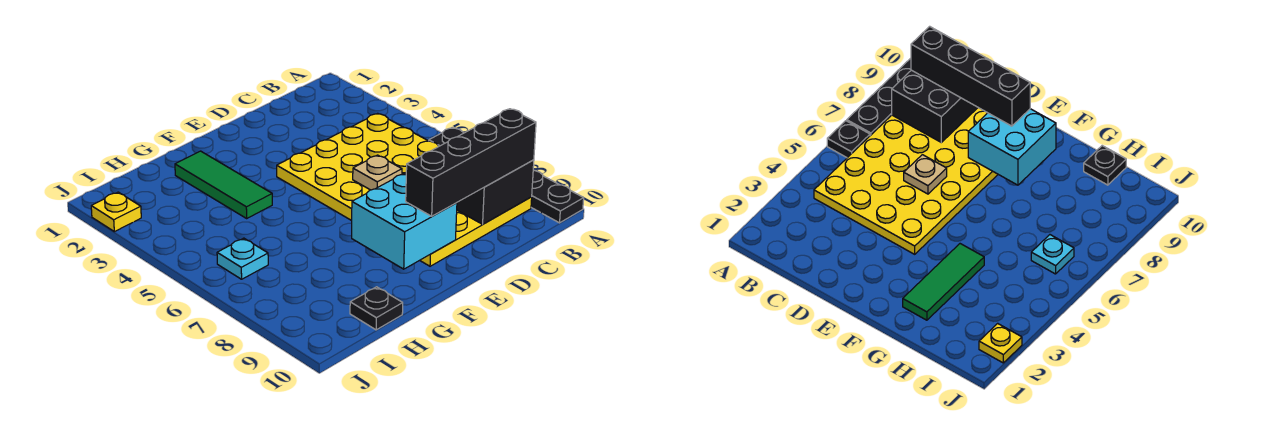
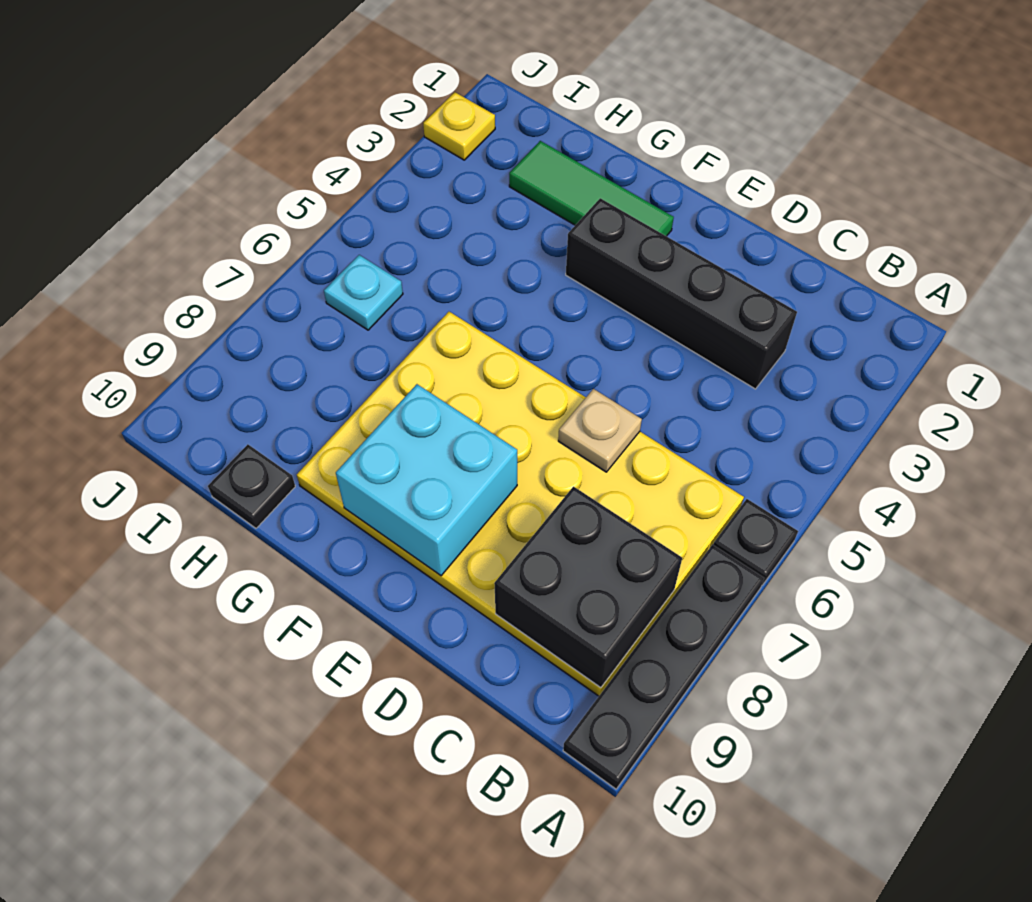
yellow 4x6 plate [277,113,532,266] -> yellow 4x6 plate turned to [297,312,744,696]
black 1x4 brick [406,109,536,216] -> black 1x4 brick moved to [566,198,797,389]
green 1x3 tile [175,151,272,218] -> green 1x3 tile turned to [509,141,674,236]

